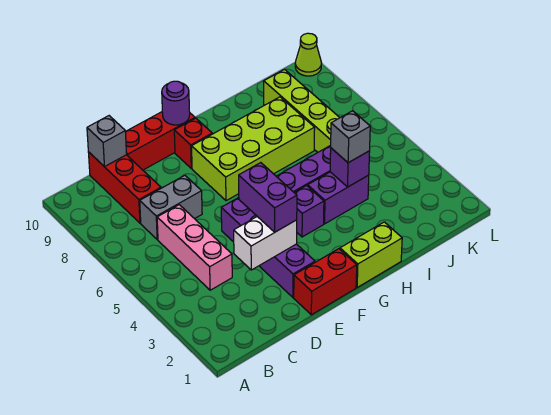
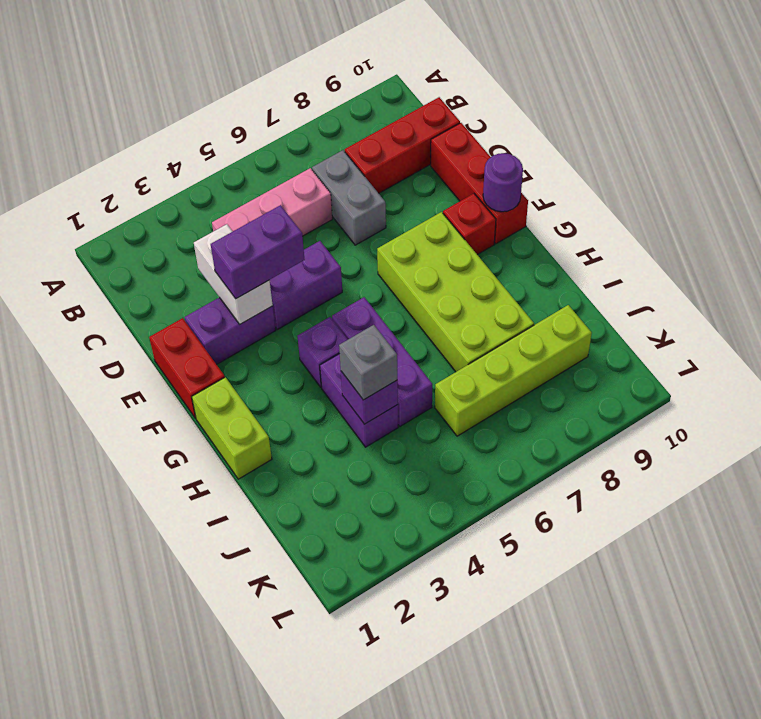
grey 1x1 brick [87,116,127,167] -> none
lime 1x1 cone [295,33,321,76] -> none

